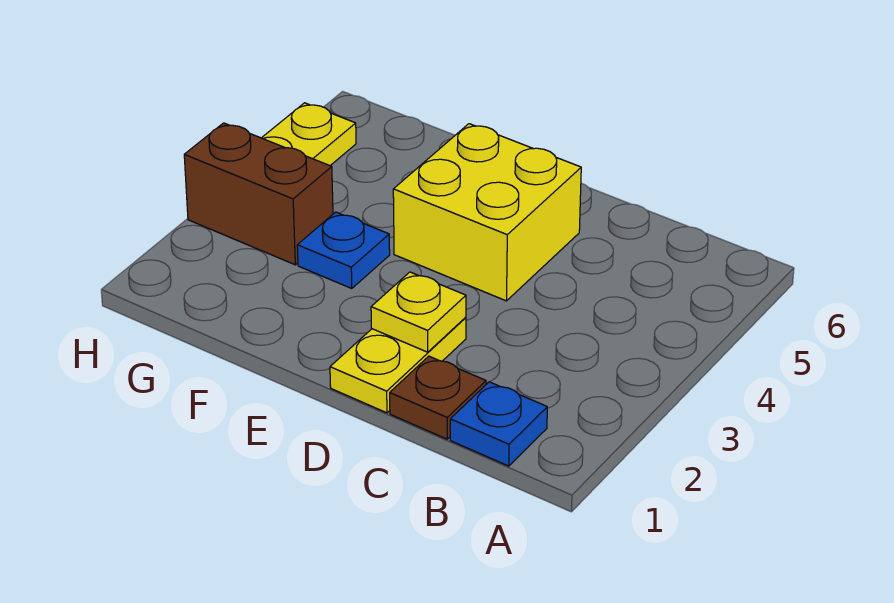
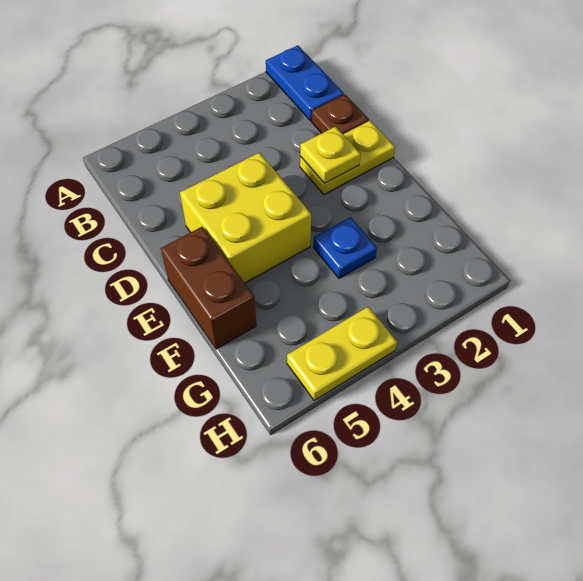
blue 1x1 plate [450,382,547,466] -> blue 1x2 plate [266,46,344,121]
brown 1x2 brick [184,123,333,265] -> brown 1x2 brick moved to [161,227,256,349]

